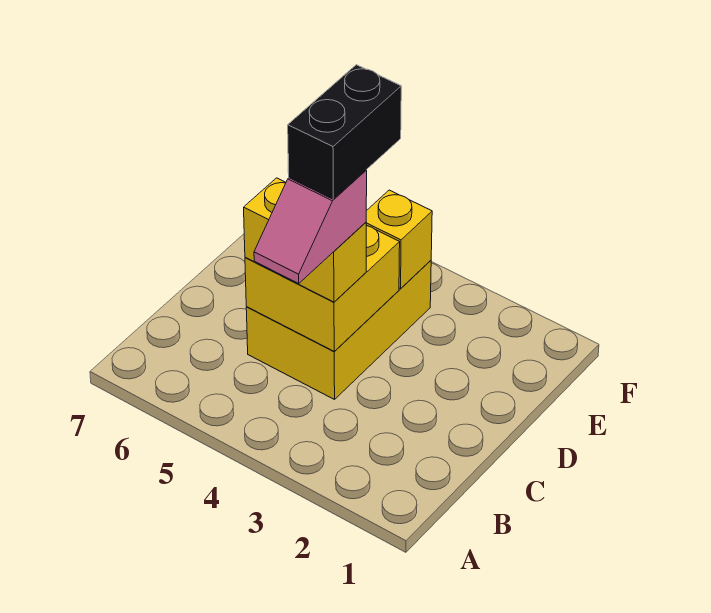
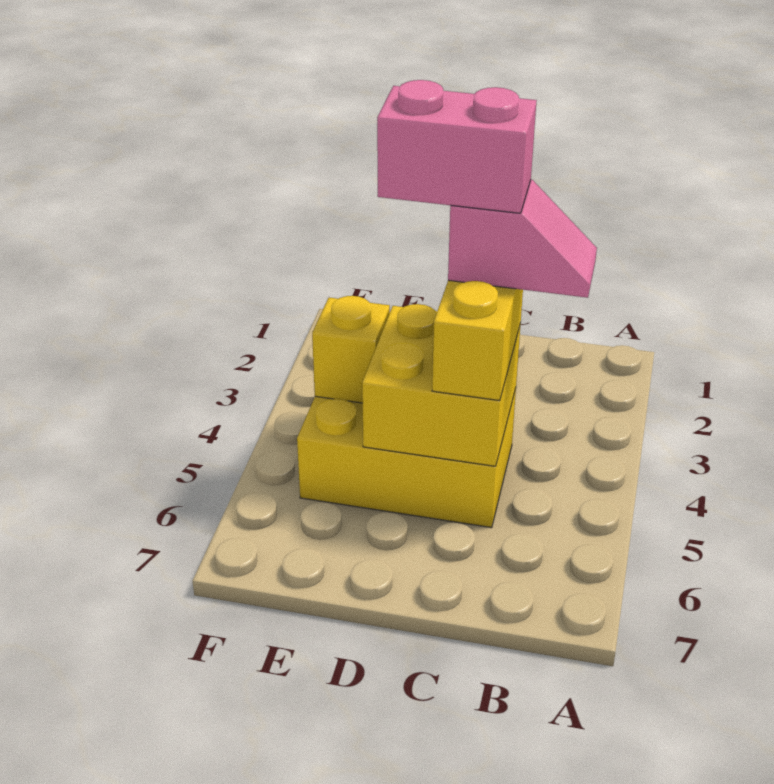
black 1x2 brick [288,65,401,199] -> pink 1x2 brick [377,80,537,213]

